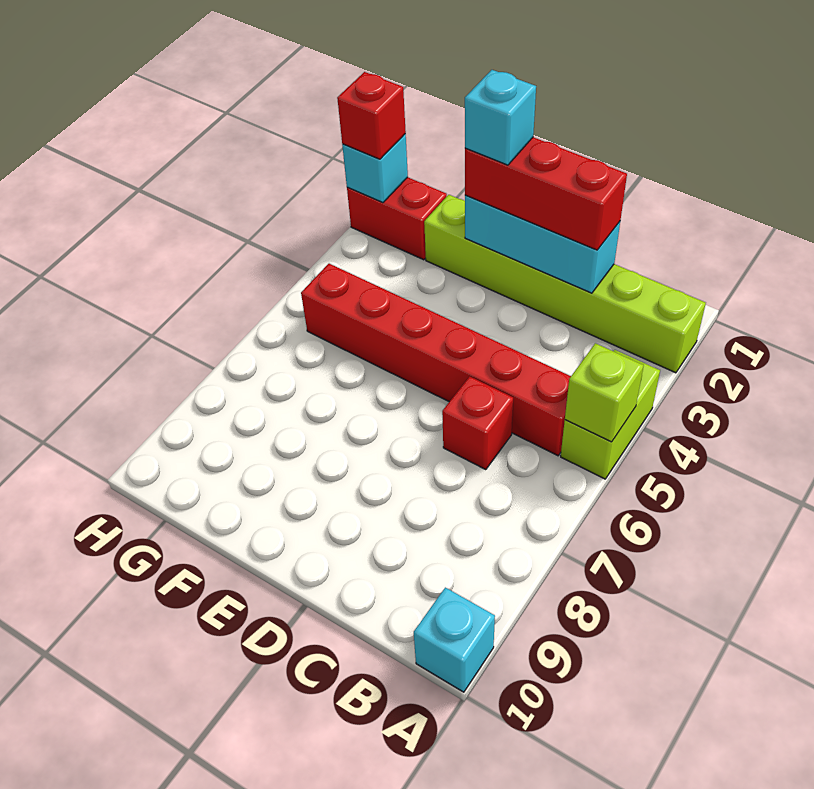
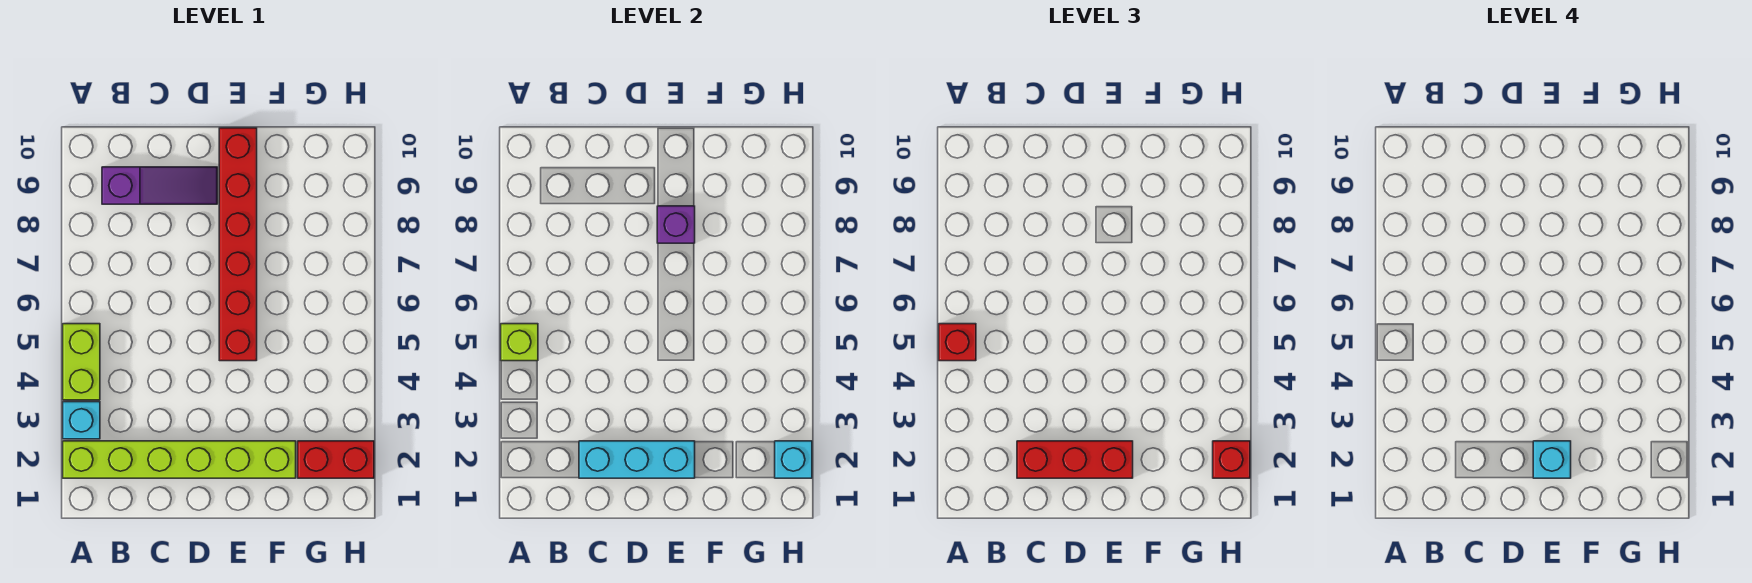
cyan 1x1 brick [414,587,495,692] -> cyan 1x1 brick moved to [63,402,100,439]
red 1x6 brick [301,264,571,456] -> red 1x6 brick turned to [219,128,257,361]
none -> purple 1x3 slope [102,167,217,204]
red 1x1 brick [442,377,513,470] -> red 1x1 brick moved to [939,324,976,361]
none -> purple 1x1 brick [657,206,695,243]

